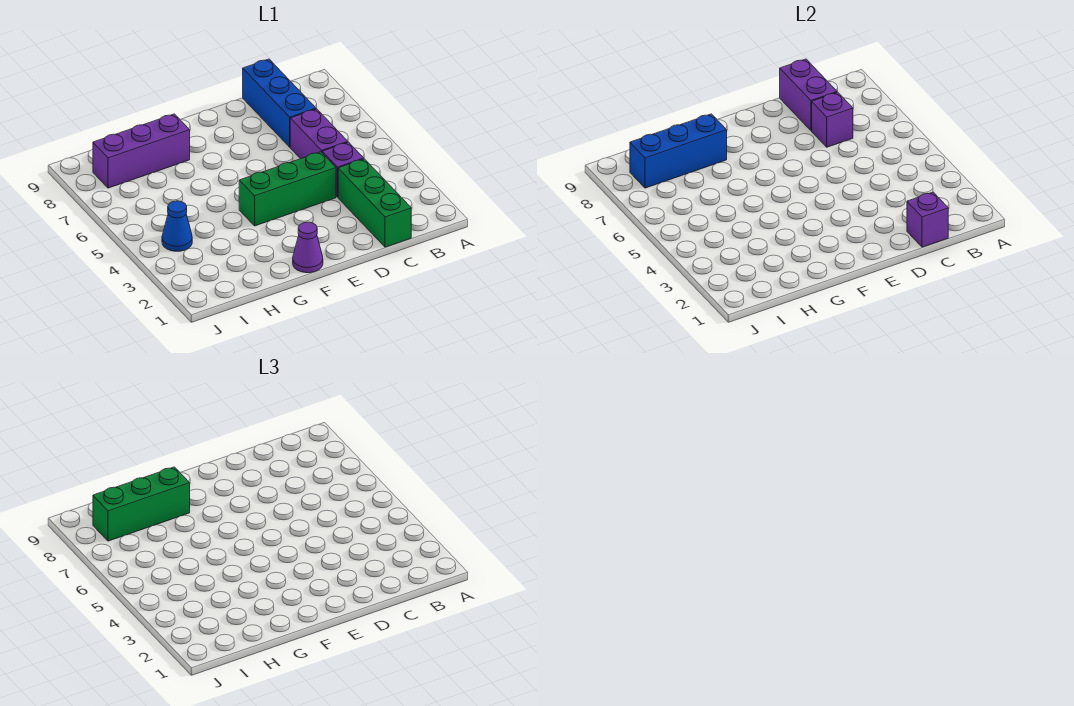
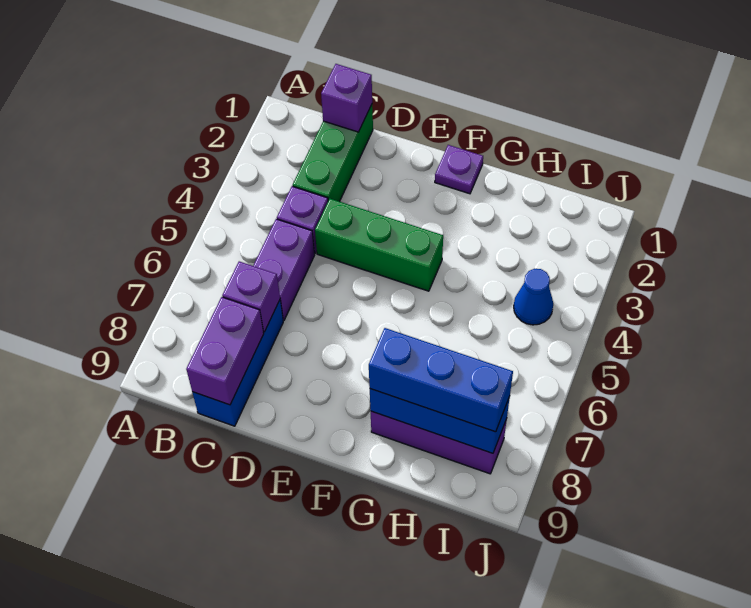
purple 1x1 cone [293,222,323,273] -> purple 1x1 plate [435,145,483,194]
green 1x3 brick [93,467,190,541] -> blue 1x3 brick [369,328,513,432]

